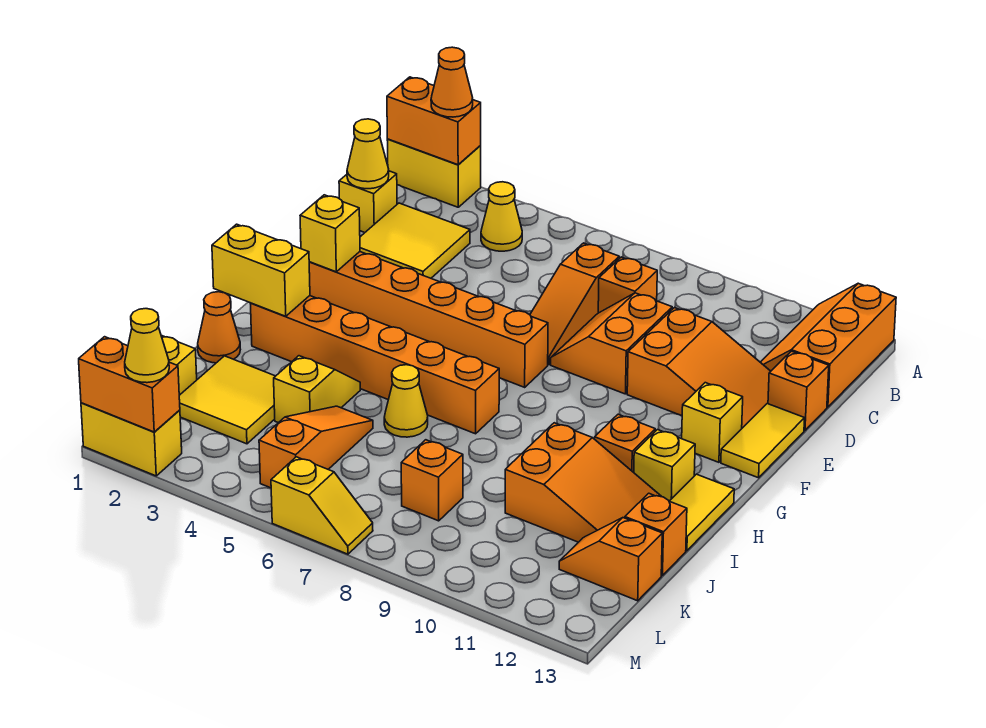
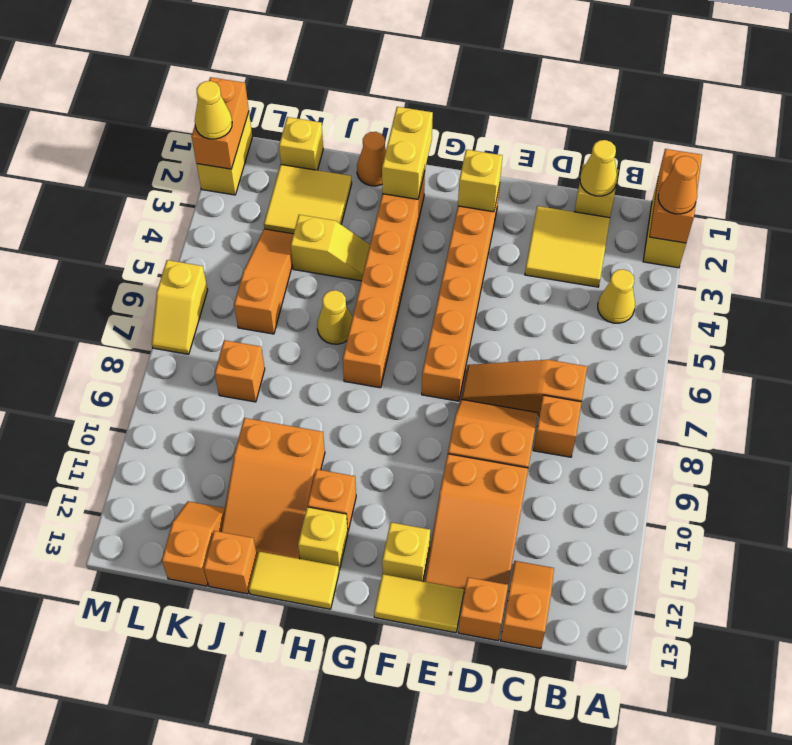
orange 2x3 slope [760,283,896,407] -> orange 1x2 slope [501,561,554,649]
orange 1x3 slope [259,406,373,488] -> orange 1x3 slope turned to [234,229,293,334]

